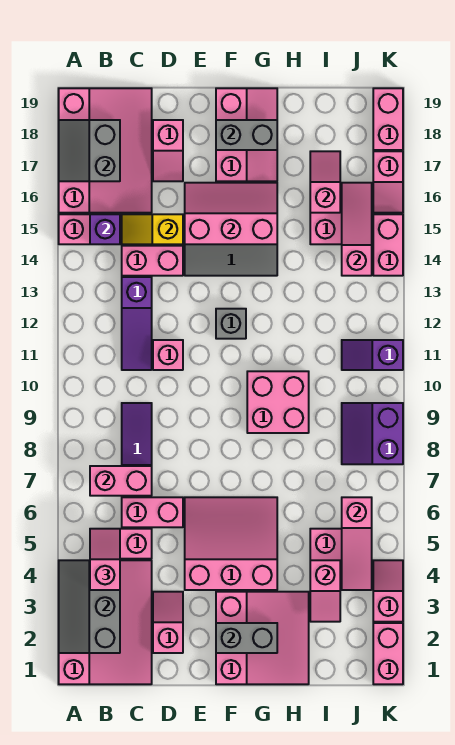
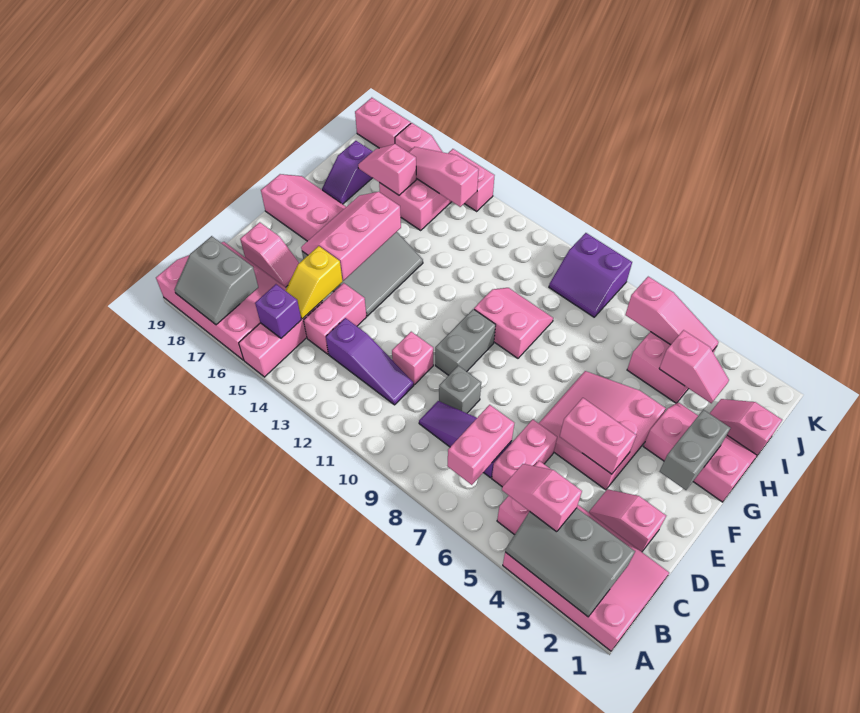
pink 3x3 slope [216,592,309,684] -> pink 2x3 slope [643,402,757,502]
grey 1x1 brick [216,309,246,339] -> grey 1x1 brick moved to [439,366,481,413]
grey 1x2 brick [216,120,277,150] -> grey 1x2 brick moved to [435,309,496,375]
pink 2x2 brick [247,371,309,433] -> pink 2x2 slope [474,288,553,358]
purple 1x2 slope [342,340,403,370] -> purple 1x2 slope moved to [322,141,373,204]
pink 1x2 brick [373,623,403,684] -> pink 1x2 brick moved to [560,398,636,474]
pink 1x2 slope [373,560,403,622] -> pink 1x2 slope moved to [710,399,782,455]

